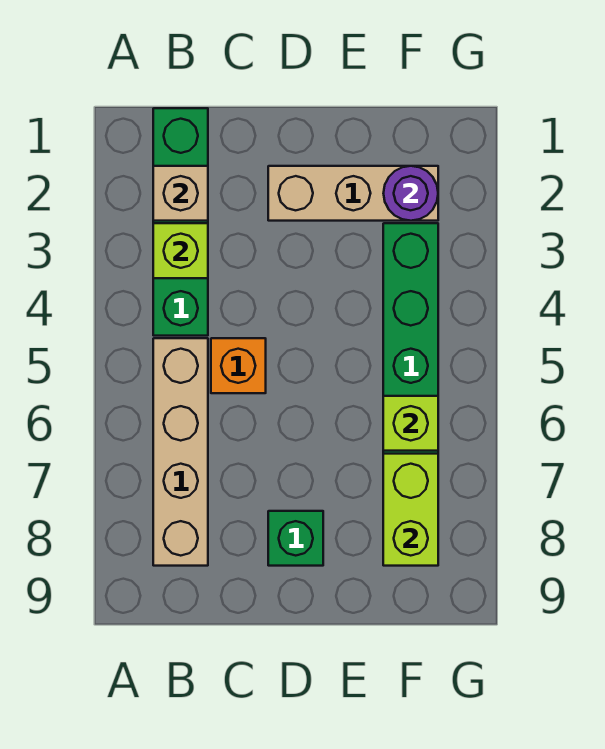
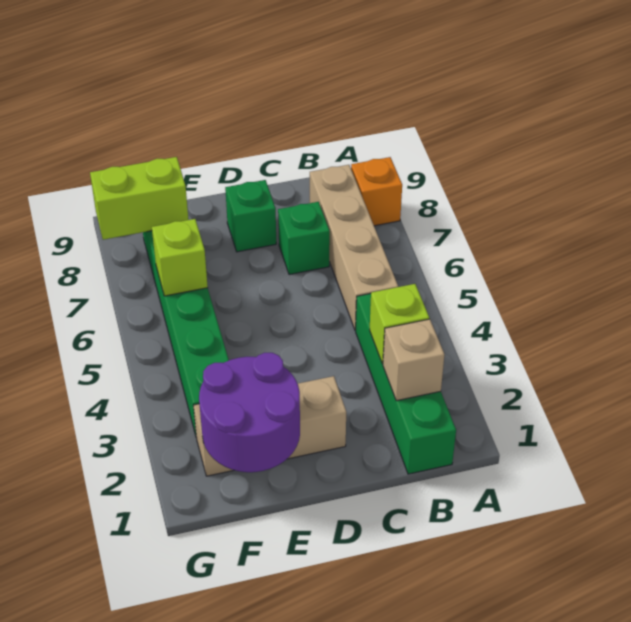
orange 1x1 brick [211,338,266,393] -> orange 1x1 brick moved to [351,157,402,226]
none -> green 1x1 brick [278,202,330,275]
purple 1x1 round brick [383,166,438,221] -> purple 2x2 round brick [199,353,300,472]
lime 1x2 brick [383,454,438,566] -> lime 1x2 brick turned to [90,157,188,240]

